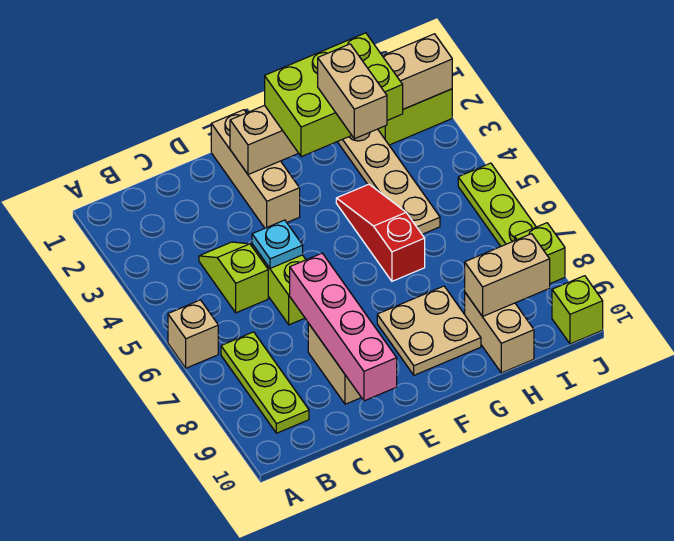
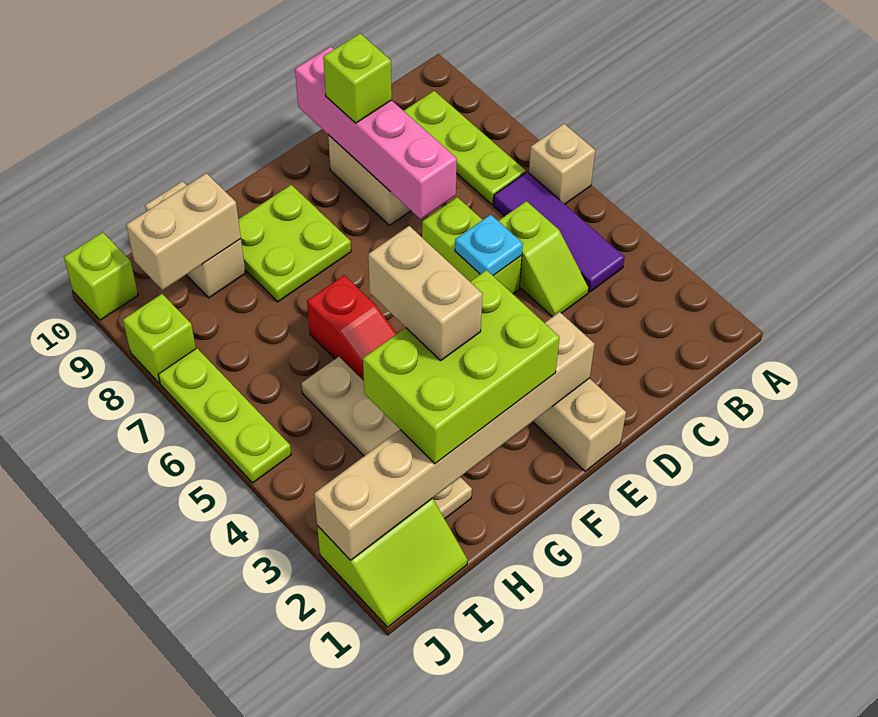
none -> purple 1x3 tile [493,172,625,292]
none -> lime 1x1 brick [323,34,392,123]
tan 2x2 plate [377,286,481,375] -> lime 2x2 plate [238,185,351,302]

